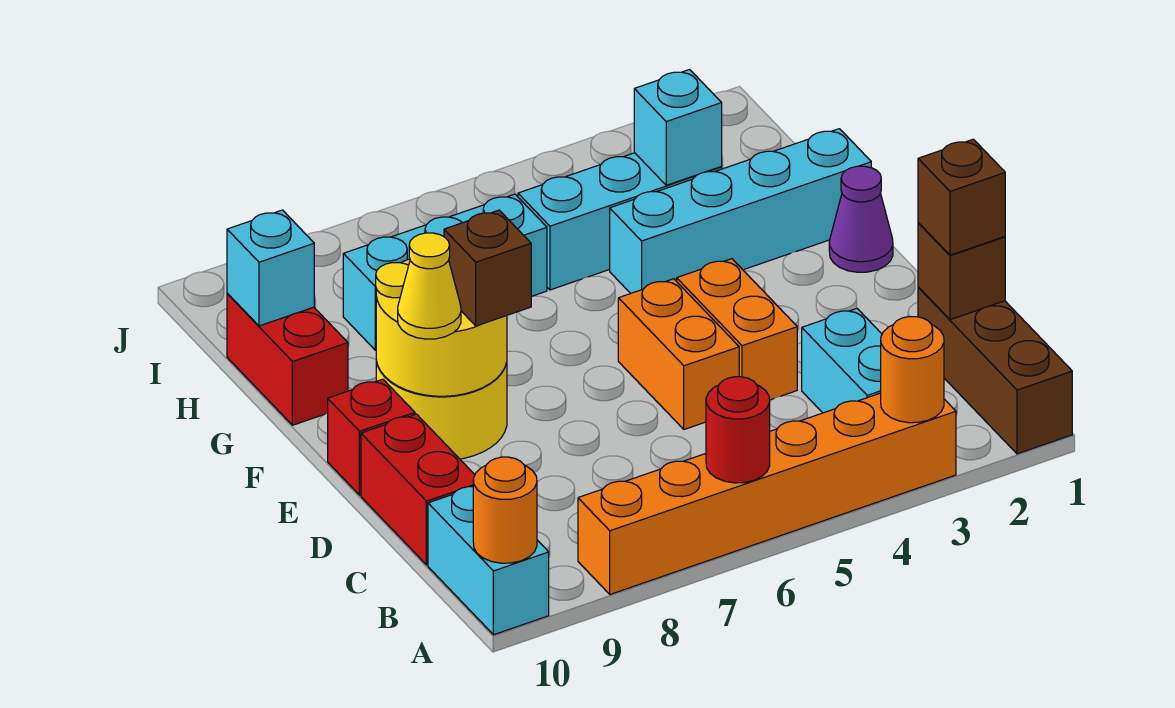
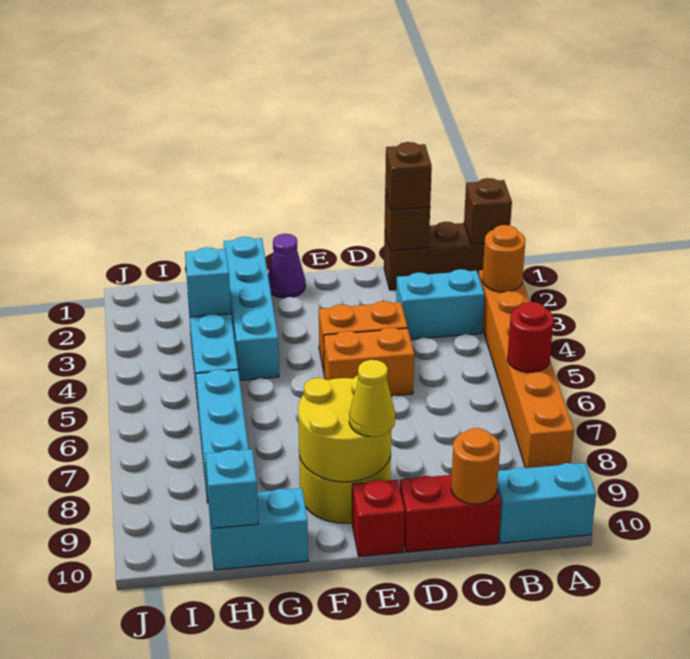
orange 1x1 round brick [473,457,537,563] -> orange 1x1 round brick moved to [451,428,500,504]
brown 1x1 brick [444,210,532,326] -> brown 1x1 brick moved to [464,178,512,245]
red 1x2 brick [227,293,348,425] -> cyan 1x2 brick [208,488,308,570]

